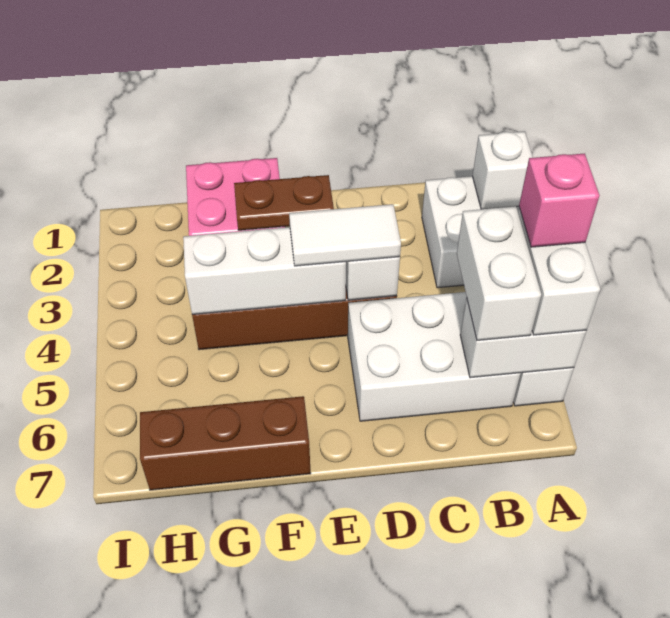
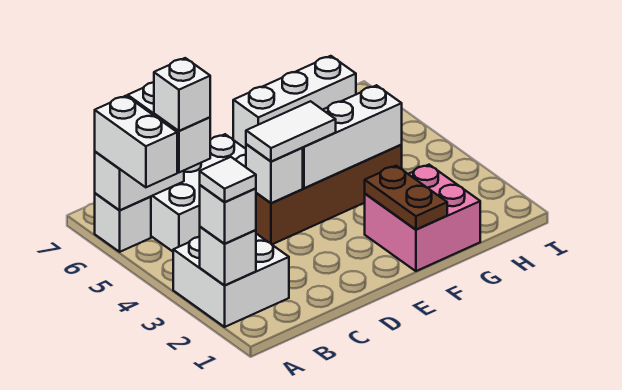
none -> white 1x1 brick [200,185,256,244]
none -> white 1x1 tile [200,157,256,202]
pink 1x1 brick [519,153,600,247] -> none
none -> white 1x1 brick [154,58,210,131]
brown 1x2 plate [234,175,334,230] -> brown 1x2 plate turned to [365,166,447,230]
brown 1x3 brick [140,396,311,490] -> white 1x3 brick [233,56,356,149]

